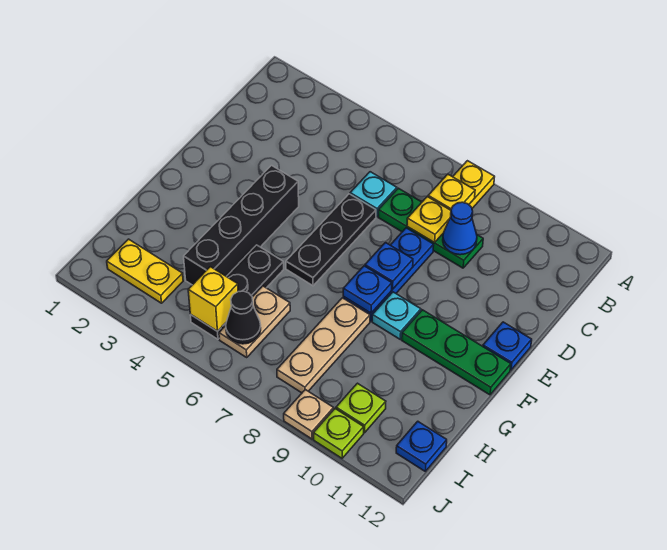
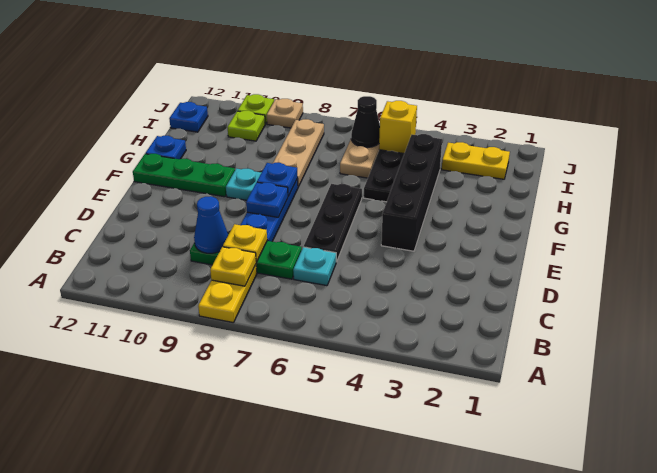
blue 1x1 plate [483,322,532,370] -> blue 1x1 plate moved to [145,136,186,159]

